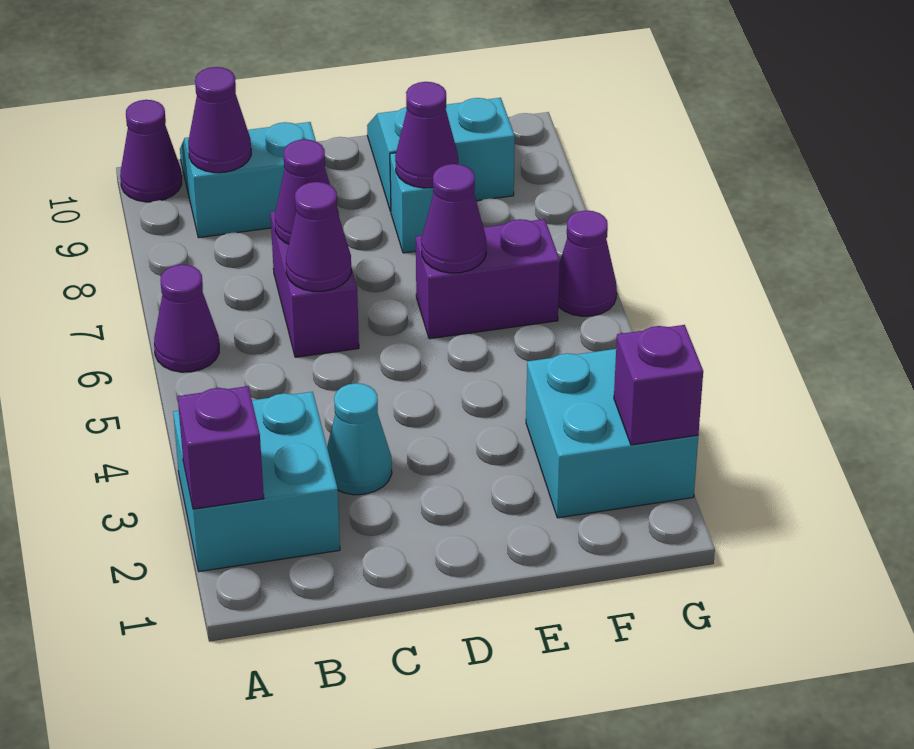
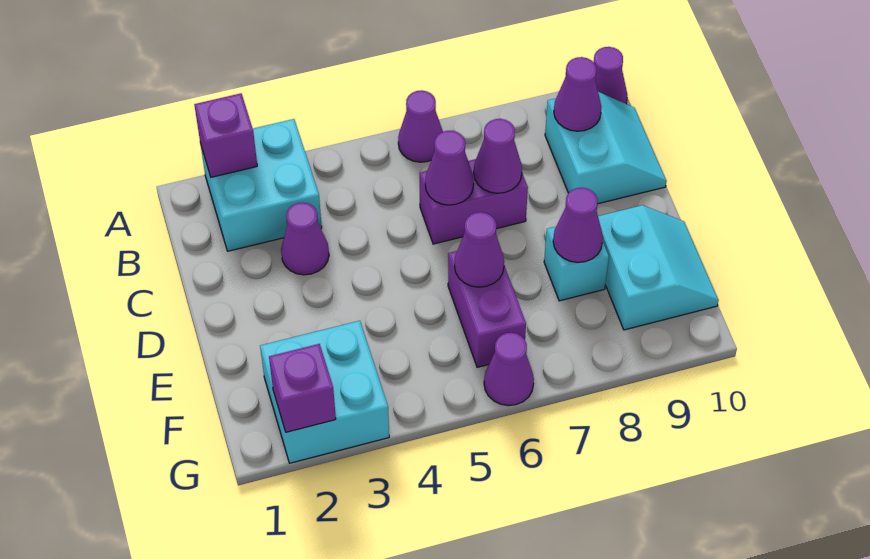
cyan 1x1 cone [327,383,392,495] -> purple 1x1 cone [281,203,329,275]

